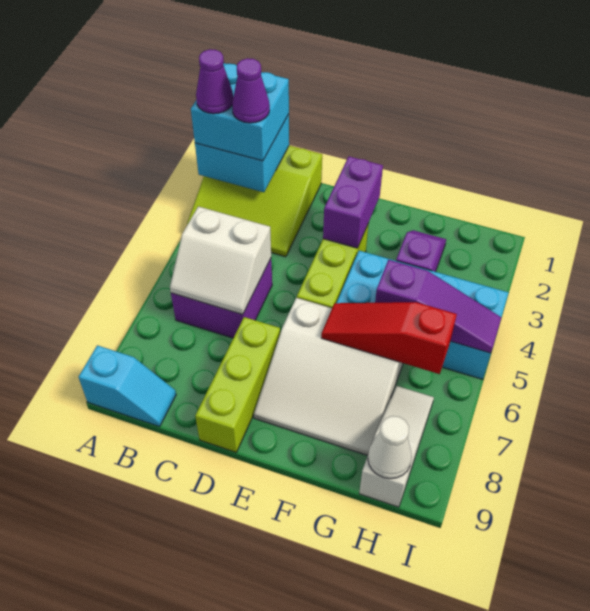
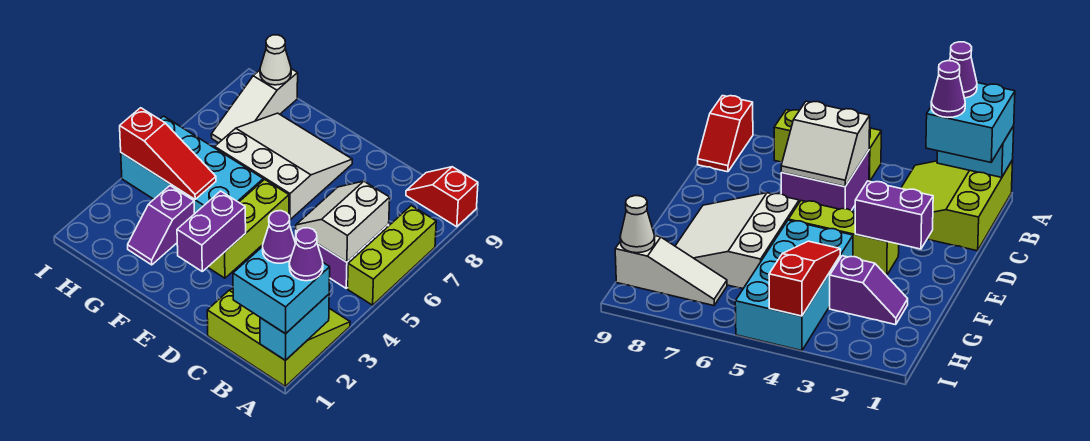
cyan 2x2 brick [195,114,289,192] -> cyan 1x2 brick [260,294,329,360]
cyan 1x2 slope [79,345,176,427] -> red 1x2 slope [406,167,478,227]
white 2x2 slope [170,206,271,314] -> white 2x2 slope turned to [296,181,390,262]
lime 1x3 brick [195,317,280,452] -> lime 1x3 brick moved to [348,206,436,305]
red 1x3 slope [321,302,457,374] -> red 1x3 slope moved to [120,108,216,199]
purple 1x3 slope [375,260,502,353] -> none

